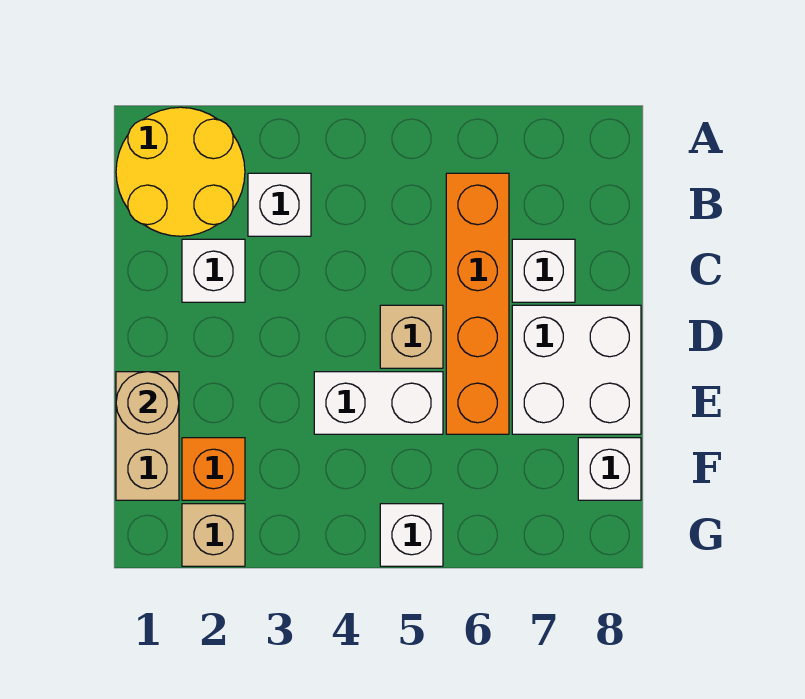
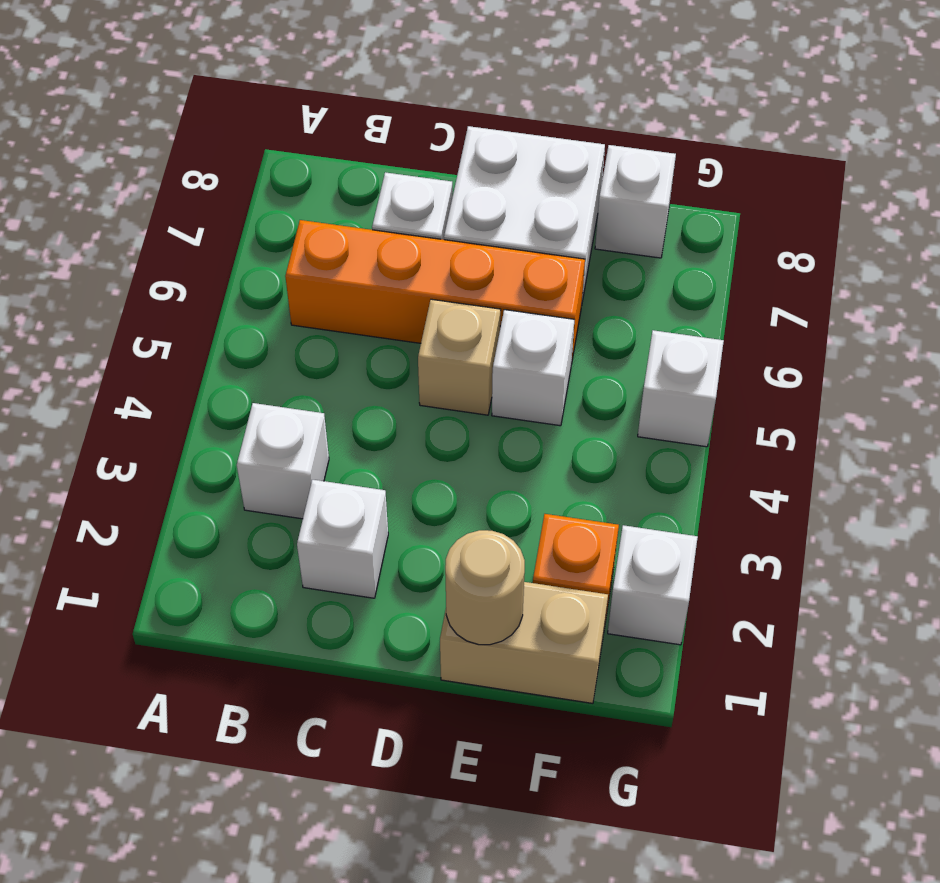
yellow 2x2 round brick [116,107,245,236] -> none
white 1x2 brick [314,372,443,434] -> white 1x1 brick [492,310,574,426]
tan 1x1 brick [182,504,245,566] -> white 1x1 brick [608,525,698,645]

